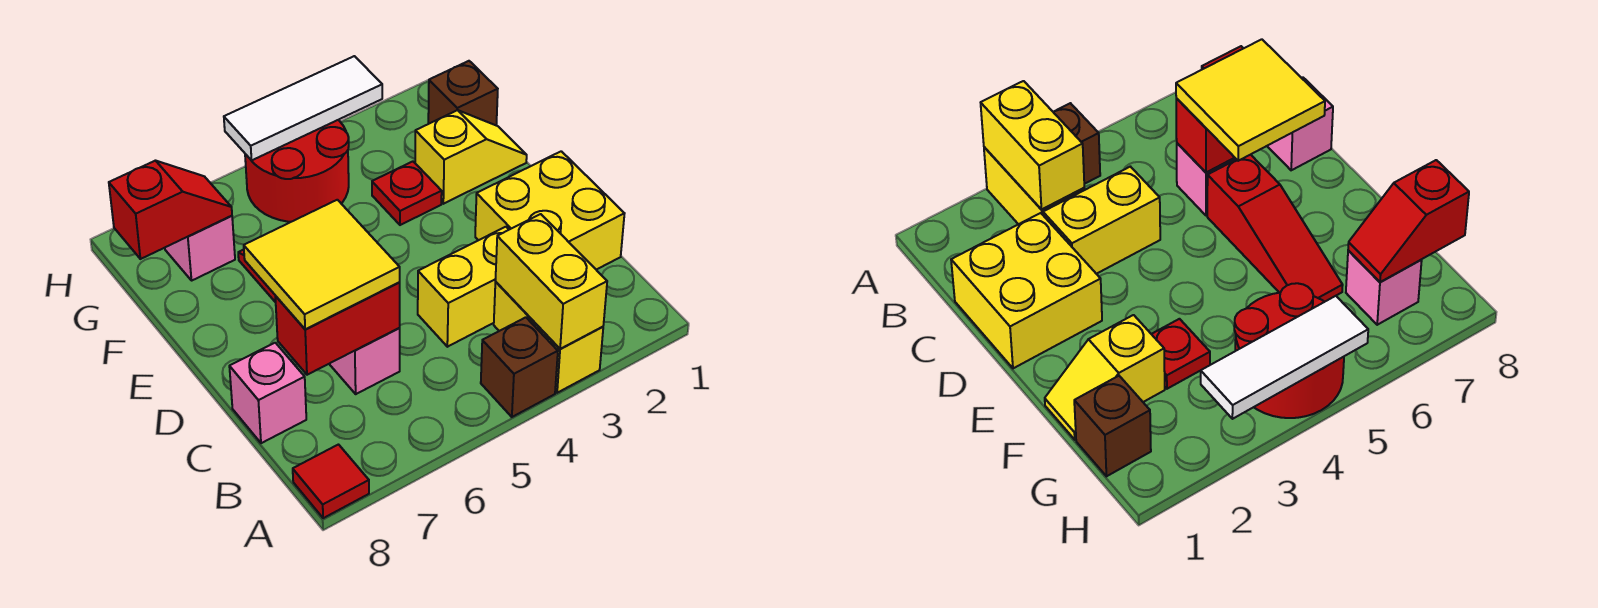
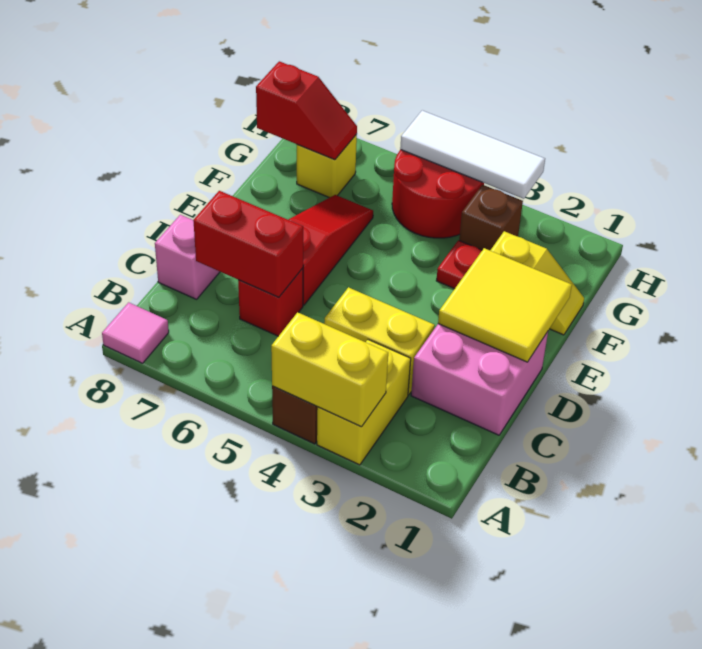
yellow 1x2 brick [495,214,607,349] -> yellow 1x2 brick turned to [271,312,388,427]
red 1x1 tile [293,445,369,518] -> pink 1x1 tile [102,302,169,363]
yellow 2x2 brick [475,151,625,270] -> pink 2x2 brick [411,324,548,435]
pink 1x1 brick [330,328,400,394] -> red 1x1 brick [238,268,303,336]
yellow 2x2 tile [244,200,400,329] -> yellow 2x2 tile moved to [438,248,572,362]
brown 1x1 brick [428,61,498,125] -> brown 1x1 brick moved to [459,185,523,250]
pink 1x1 brick [165,216,235,280] -> yellow 1x1 brick [297,135,357,198]

